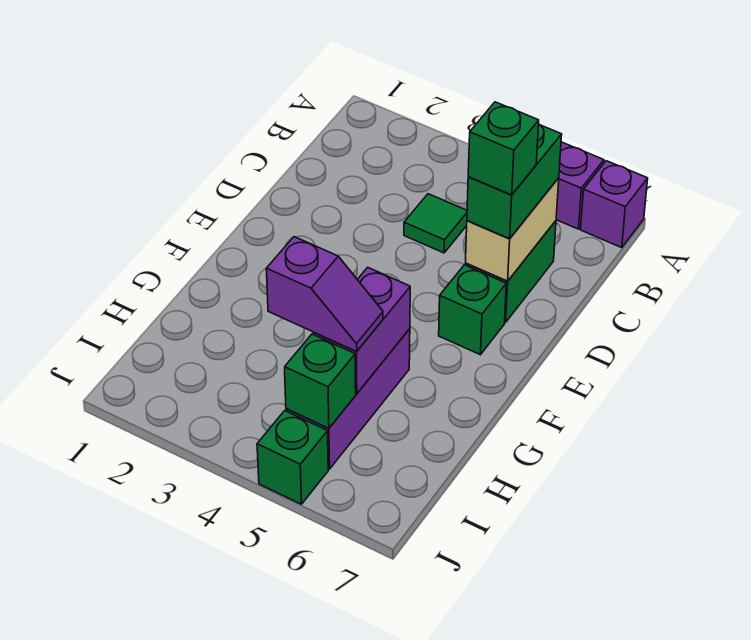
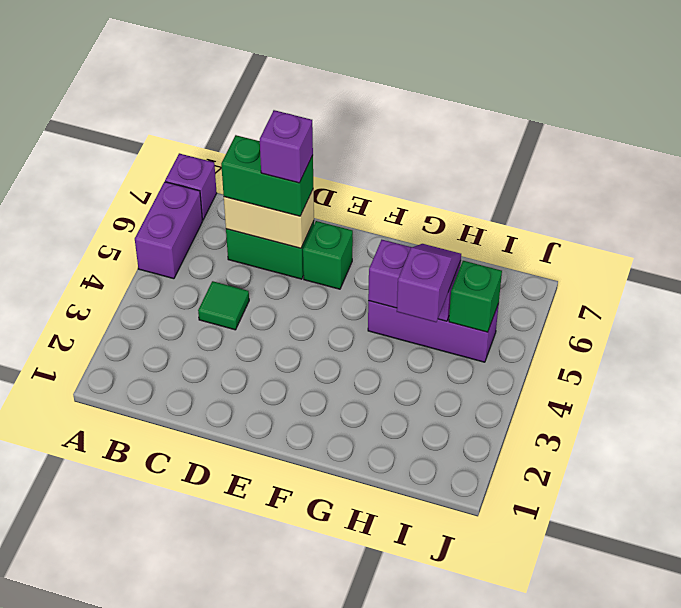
green 1x1 brick [468,102,539,195] -> purple 1x1 brick [260,110,313,183]
green 1x1 brick [257,411,328,504] -> none

